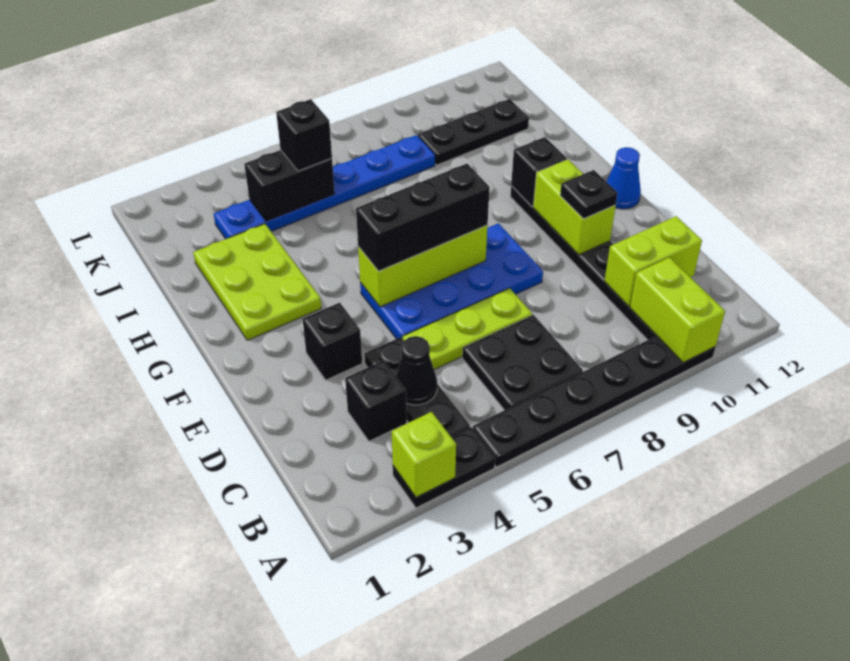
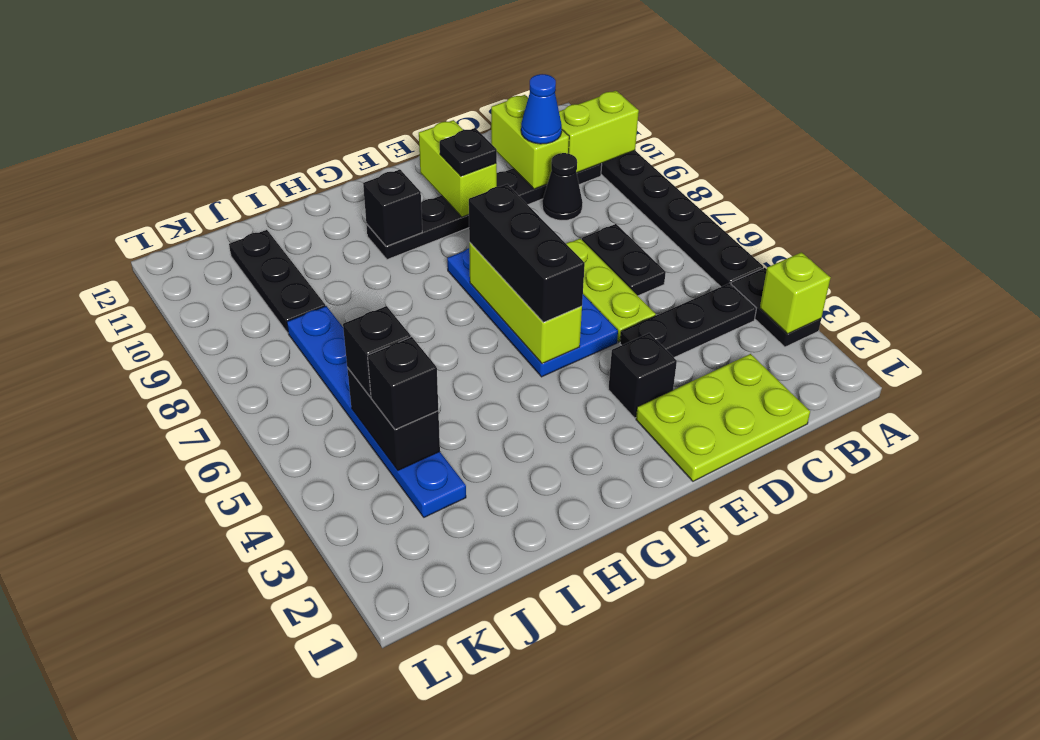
black 2x2 plate [462,315,583,410] -> black 1x2 plate [582,224,666,296]
black 1x1 brick [345,360,407,441] -> black 1x1 brick moved to [368,337,438,429]
black 1x1 cone [396,336,437,405] -> black 1x1 cone moved to [542,153,583,220]
lime 1x2 brick [533,159,616,255] -> lime 1x2 brick turned to [419,120,497,217]
blue 1x1 cone [607,147,641,209] -> blue 1x1 cone moved to [521,74,562,144]
lime 2x3 plate [193,224,321,340] -> lime 2x3 plate moved to [636,354,810,481]

